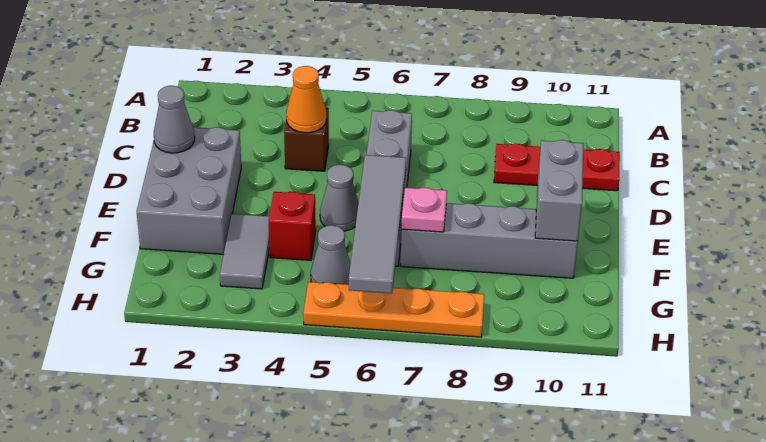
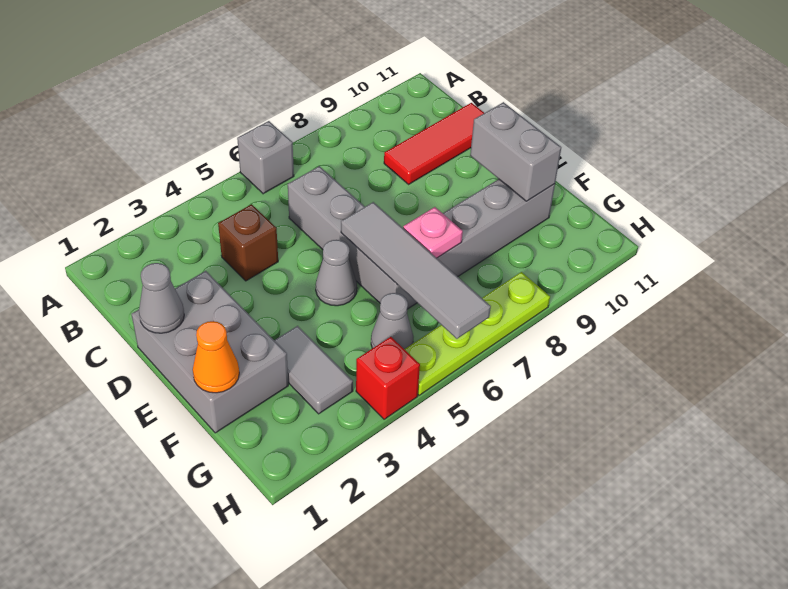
none -> grey 1x1 brick [237,121,294,194]
orange 1x1 cone [286,66,326,133] -> orange 1x1 cone moved to [193,321,239,393]
red 1x3 plate [494,143,620,191] -> red 1x3 tile [384,103,484,184]
red 1x1 brick [269,192,316,260] -> red 1x1 brick moved to [356,337,420,419]
orange 1x4 plate [303,282,484,337] -> lime 1x4 plate [404,272,550,395]

